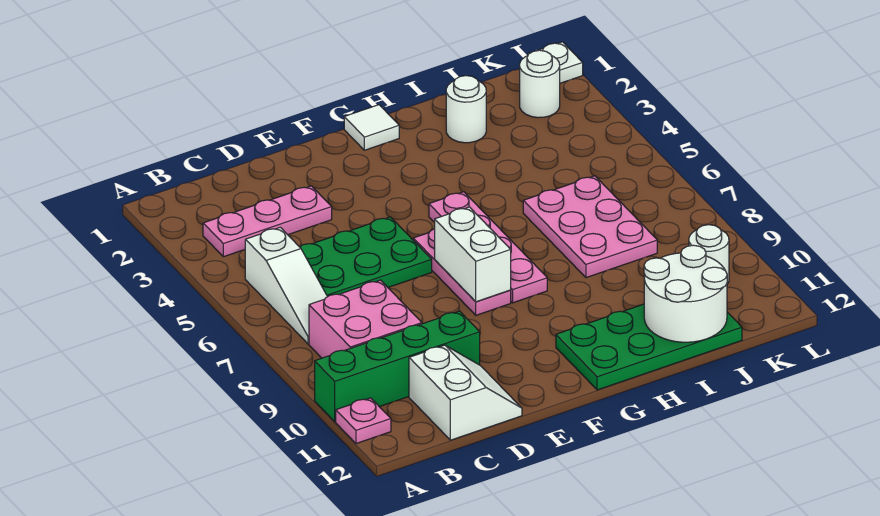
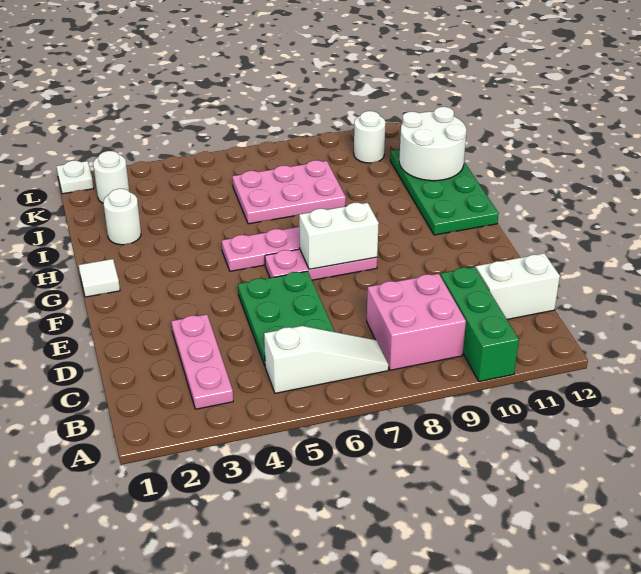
green 1x4 brick [315,311,480,422] -> green 1x3 brick [440,267,519,382]
pink 1x1 plate [336,398,391,444] -> none

